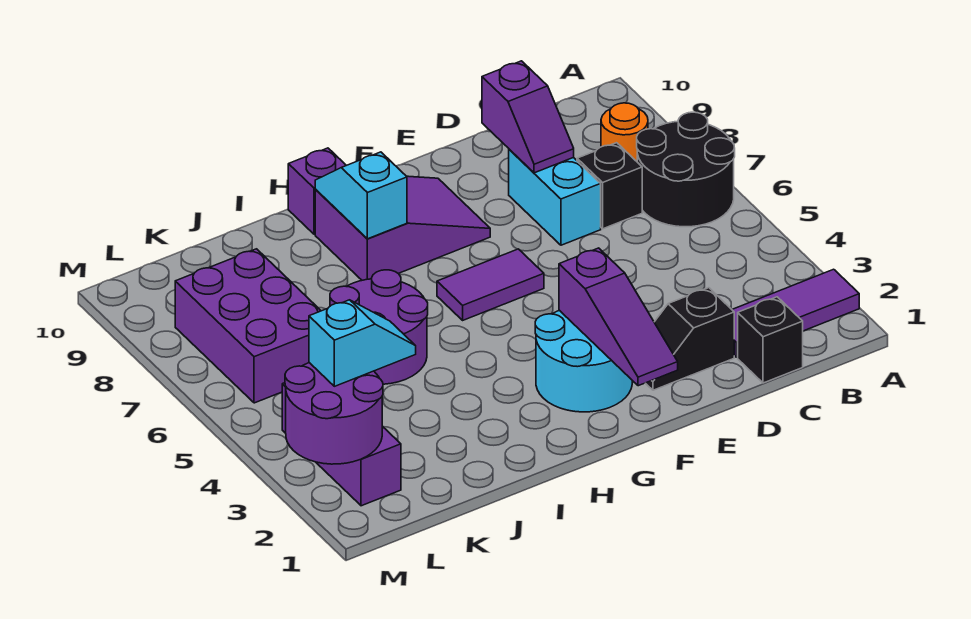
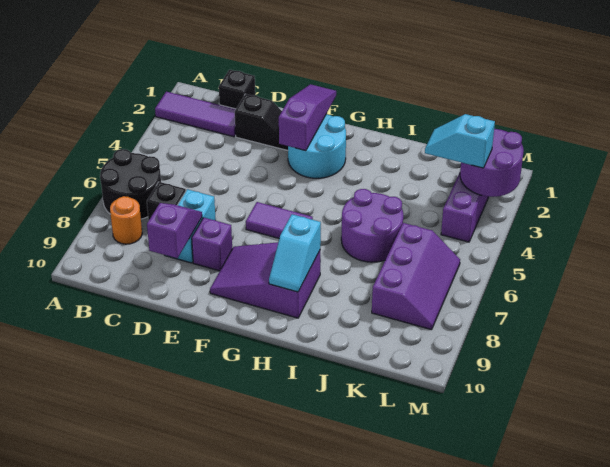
purple 1x1 brick [288,148,346,234] -> purple 1x1 brick moved to [192,218,232,271]
purple 2x3 brick [175,249,321,403] -> purple 2x3 slope [372,223,460,330]

